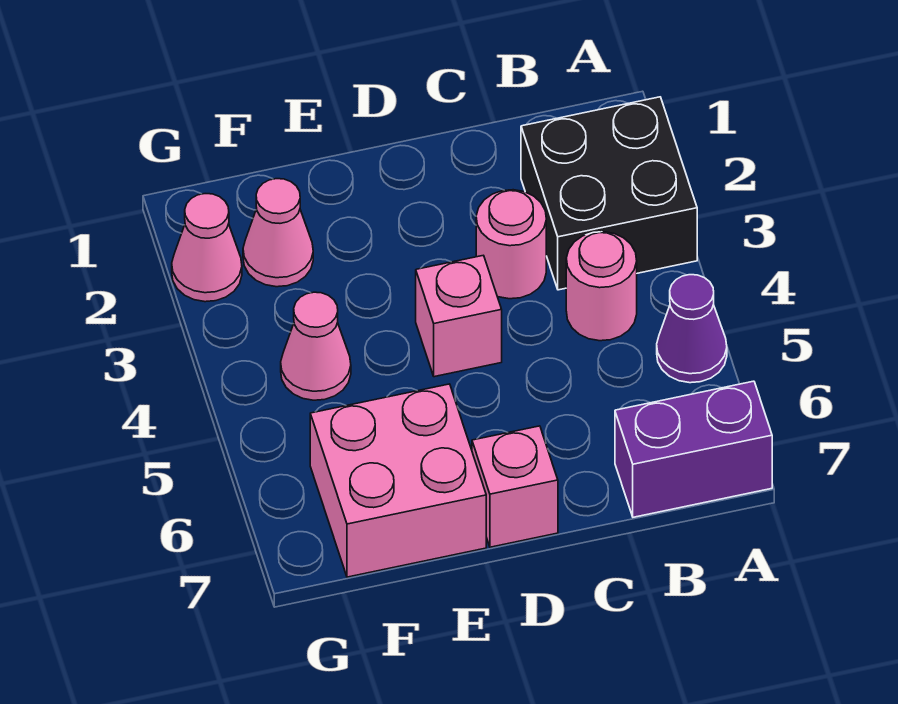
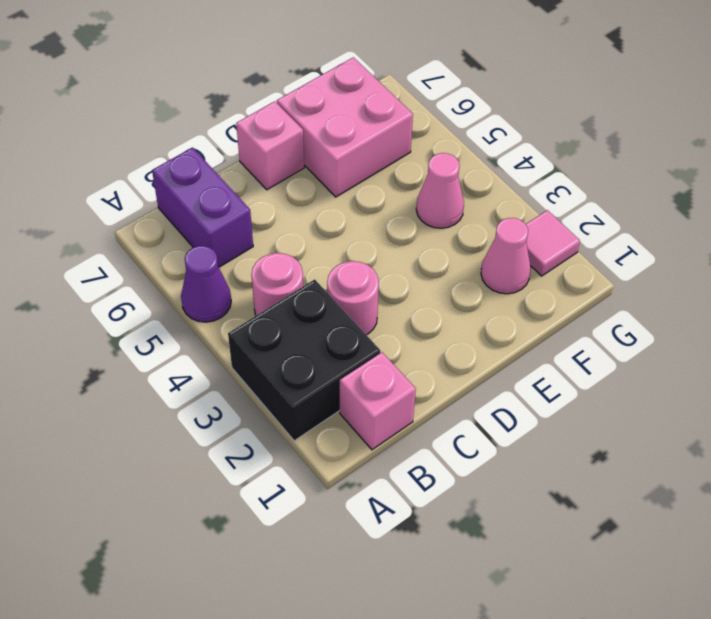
purple 1x2 brick [615,381,772,517] -> purple 1x2 brick turned to [152,148,253,267]
pink 1x1 brick [416,255,502,377] -> pink 1x1 brick moved to [340,352,416,450]
pink 1x1 cone [172,194,242,302] -> pink 1x1 tile [526,210,580,276]

